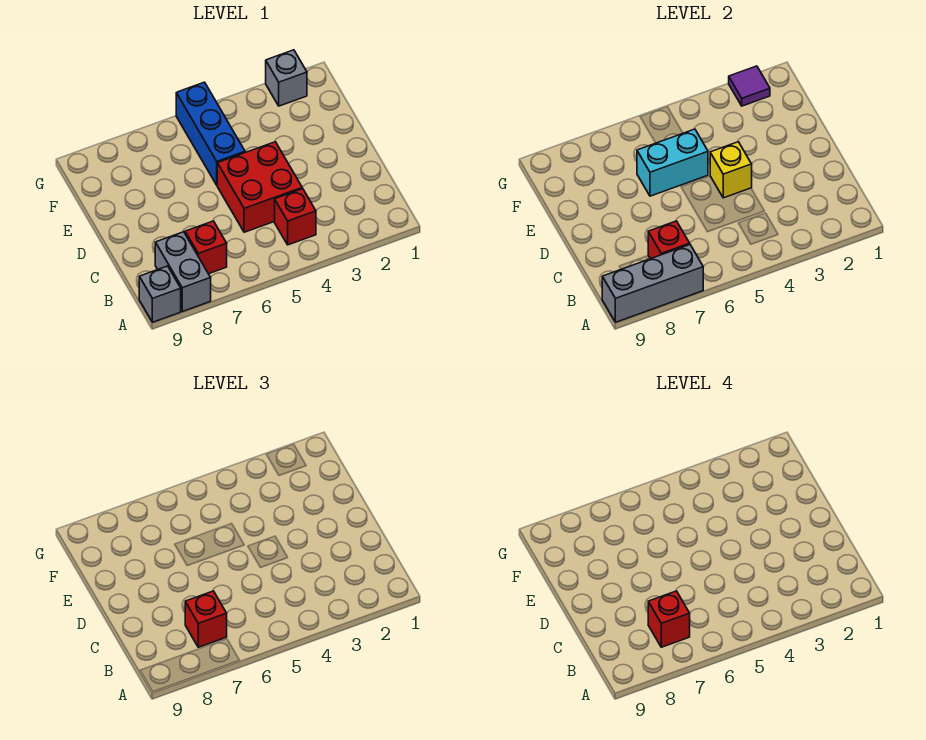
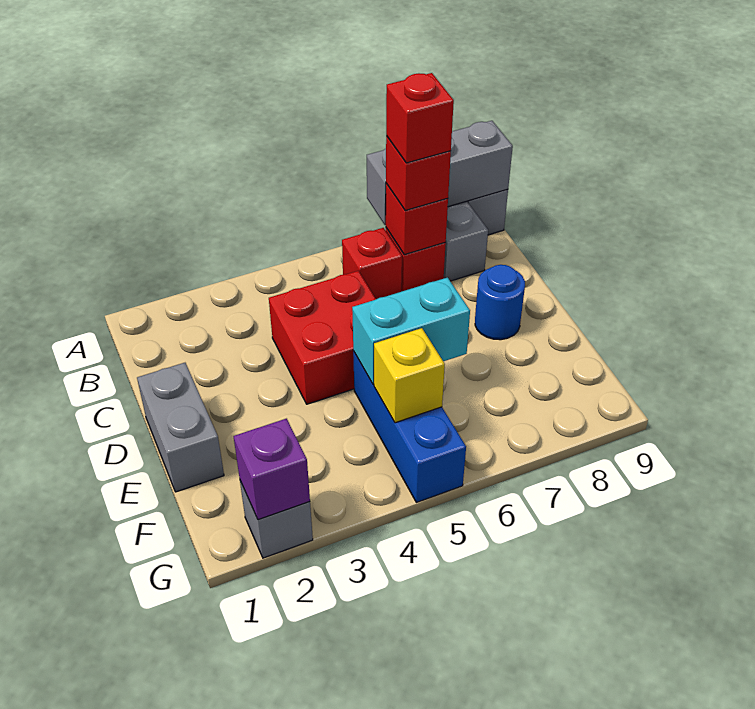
red 1x1 brick [275,189,316,245] -> red 1x1 brick moved to [342,228,402,299]
none -> grey 1x2 brick [137,363,224,492]
yellow 1x1 brick [710,142,752,198] -> yellow 1x1 brick moved to [374,328,445,423]
none -> blue 1x1 round brick [475,265,525,340]
purple 1x1 tile [729,66,770,106] -> purple 1x1 brick [233,419,310,520]

